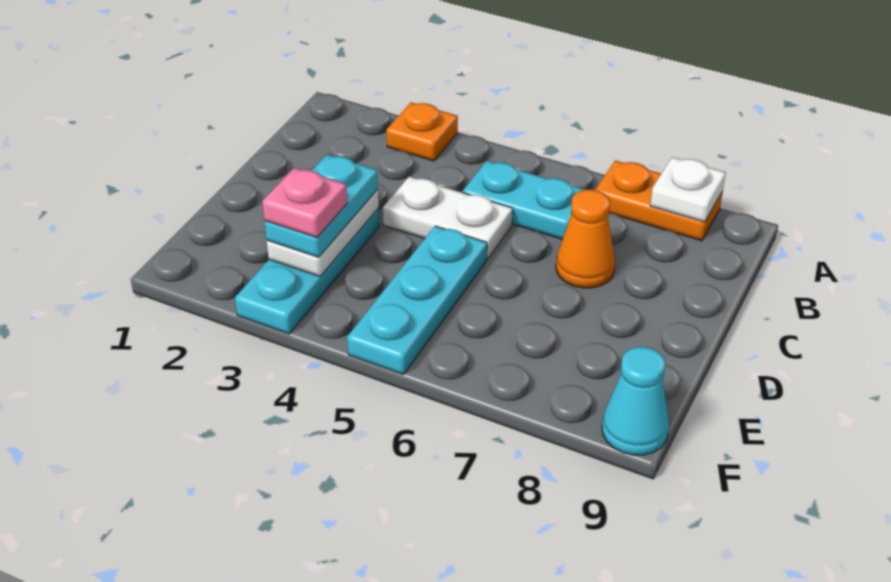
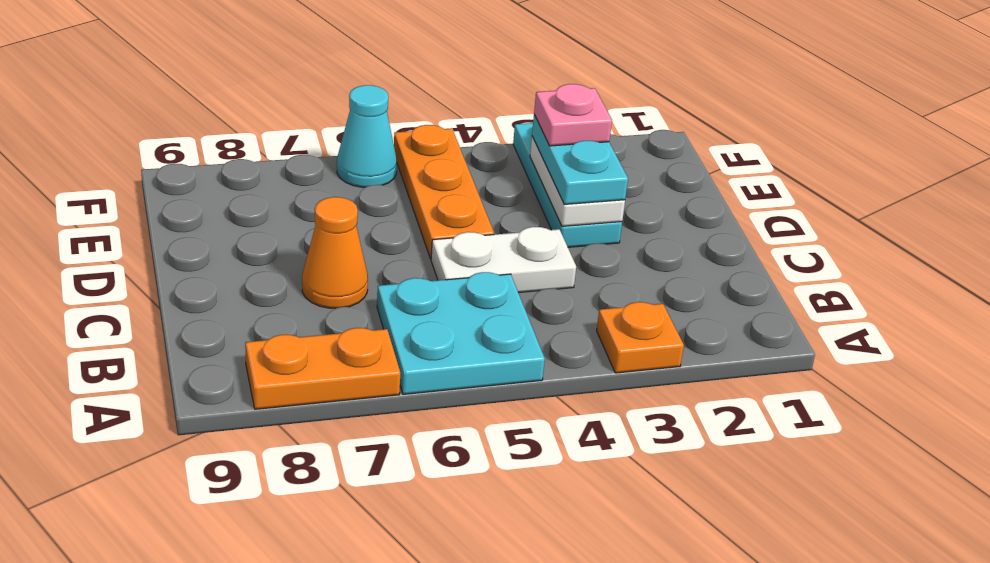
white 1x1 plate [650,157,726,222] -> none
cyan 1x2 plate [463,161,585,240] -> cyan 2x2 plate [377,272,545,394]
cyan 1x3 plate [347,226,487,375] -> orange 1x3 plate [394,125,494,259]
cyan 1x1 cone [602,347,669,455] -> cyan 1x1 cone moved to [337,85,397,187]

